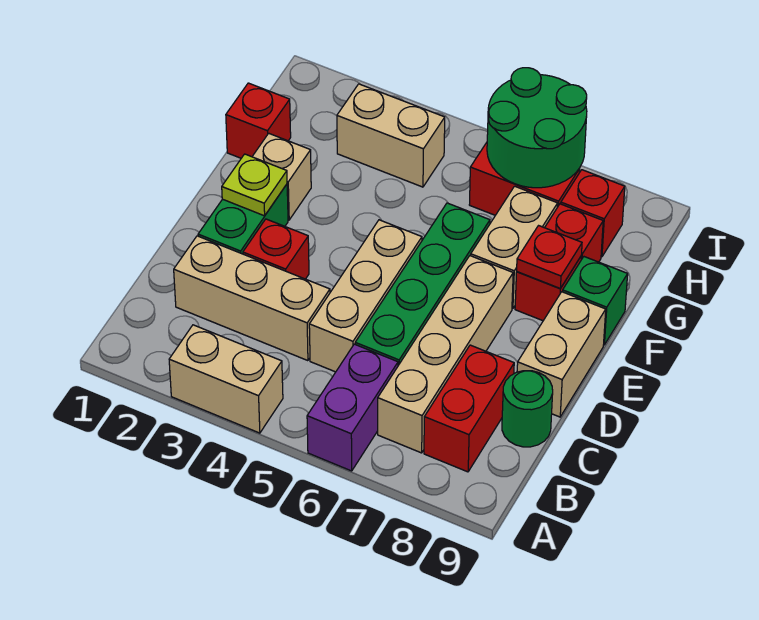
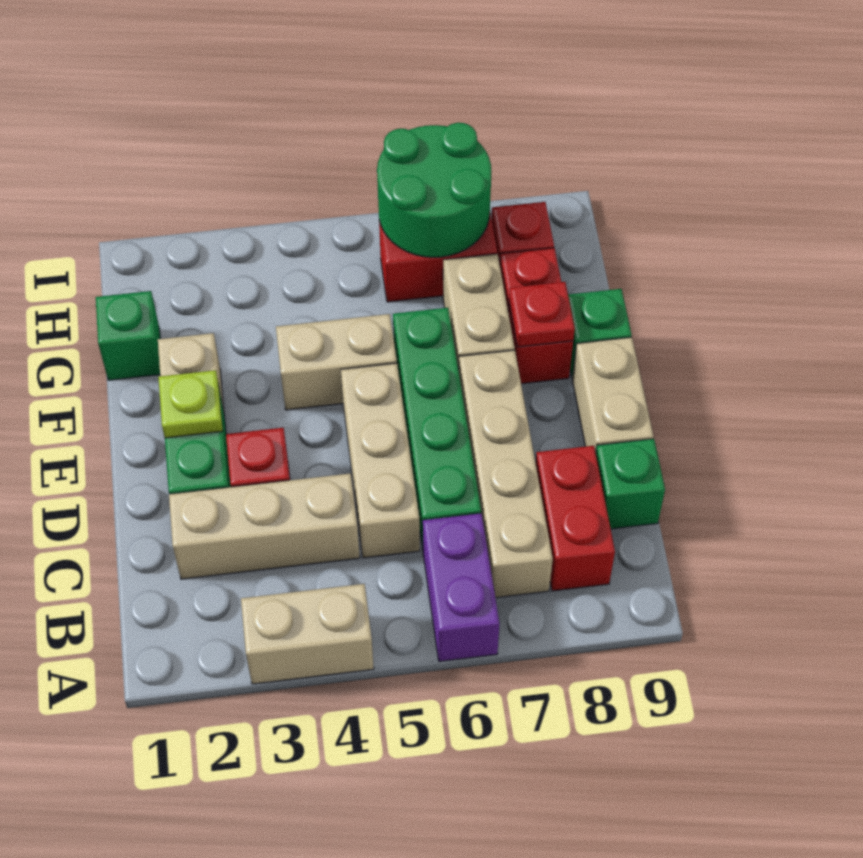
green 1x1 round brick [502,371,553,447] -> green 1x1 brick [596,439,665,529]
red 1x1 brick [226,83,291,158] -> green 1x1 brick [96,291,160,380]
tan 1x2 brick [337,84,445,187] -> tan 1x2 brick moved to [276,314,397,410]

